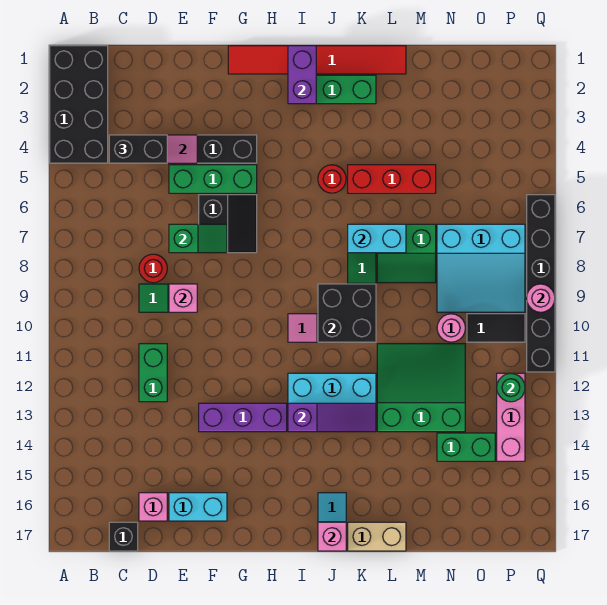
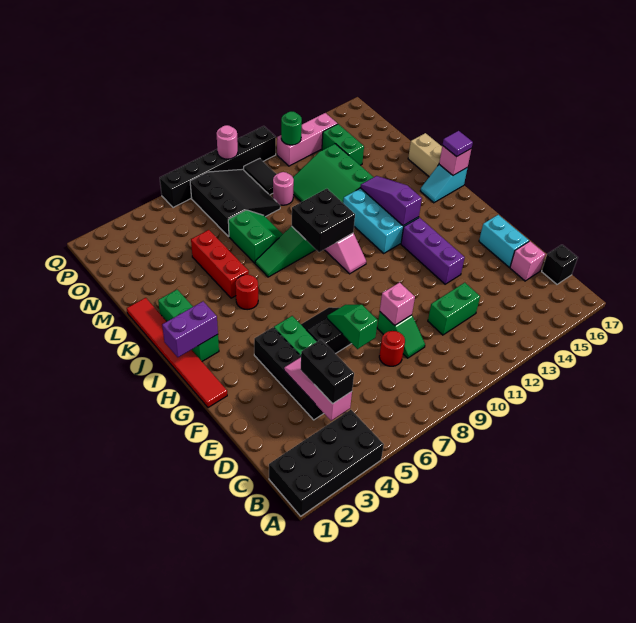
none -> purple 1x1 tile [443,131,473,157]
cyan 1x2 brick [348,224,406,253] -> none
cyan 3x3 slope [437,224,525,312] -> black 3x3 slope [190,169,280,237]

